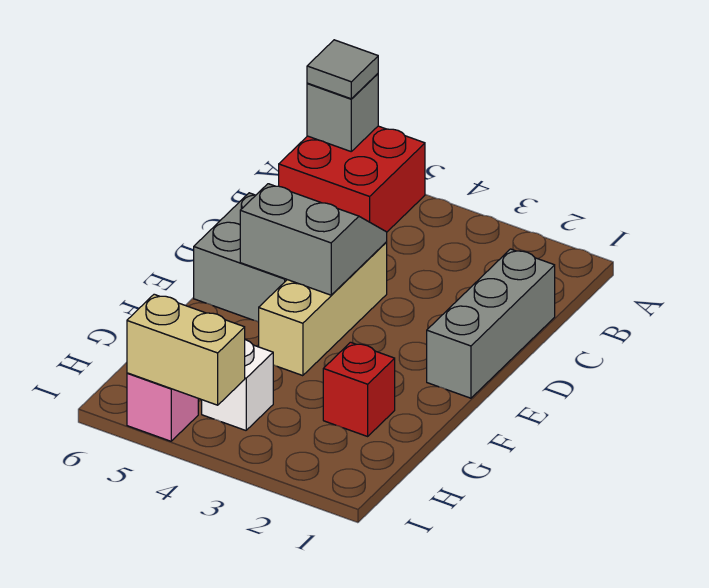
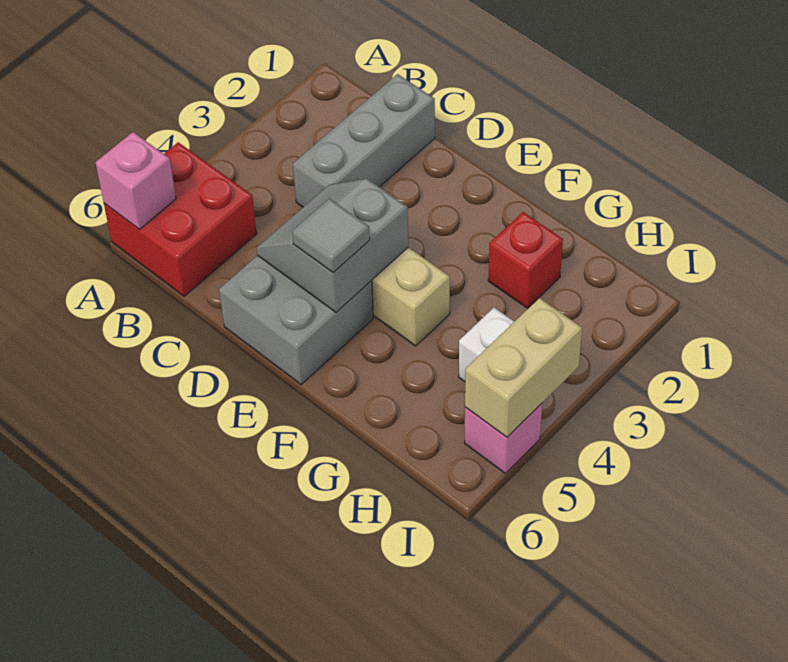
grey 1x1 brick [307,74,378,151] -> pink 1x1 brick [96,132,176,229]
grey 1x1 tile [307,40,378,99] -> grey 1x1 tile moved to [292,199,370,272]
grey 1x3 brick [427,249,555,398] -> grey 1x3 brick turned to [293,74,435,207]

